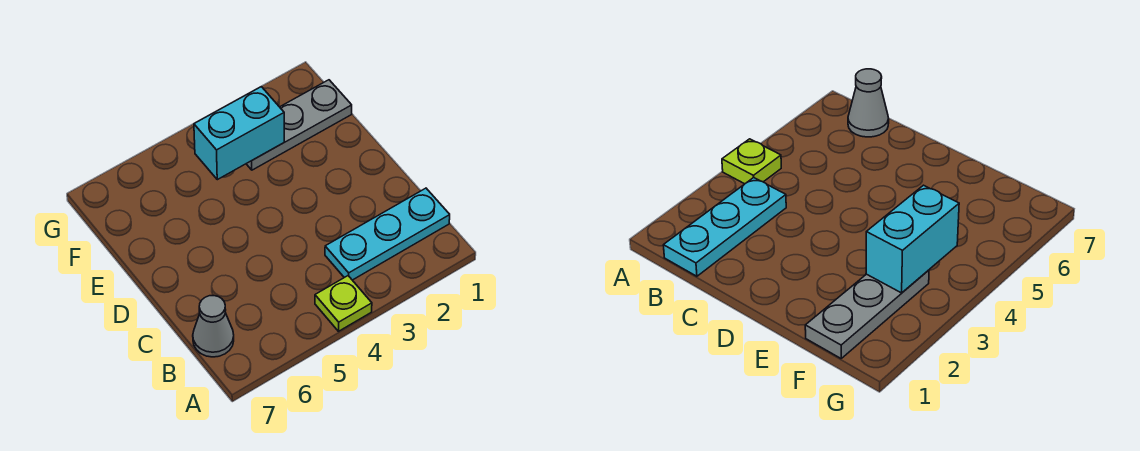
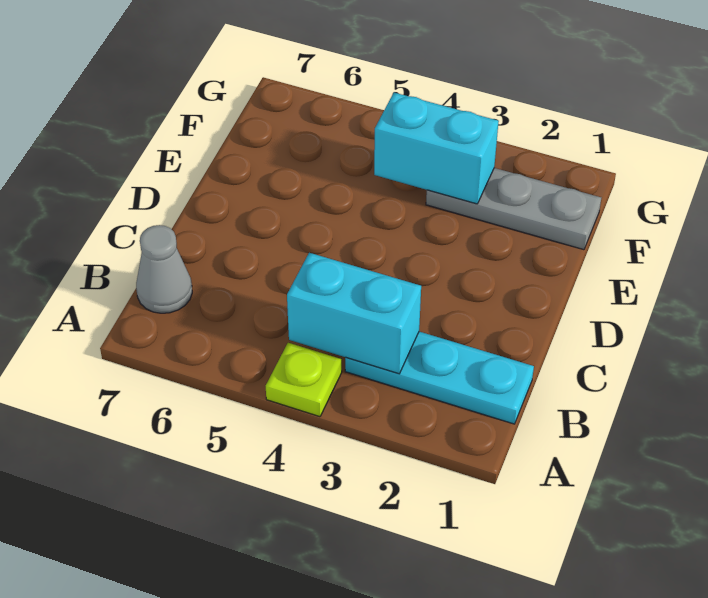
none -> cyan 1x2 brick [287,253,421,374]

